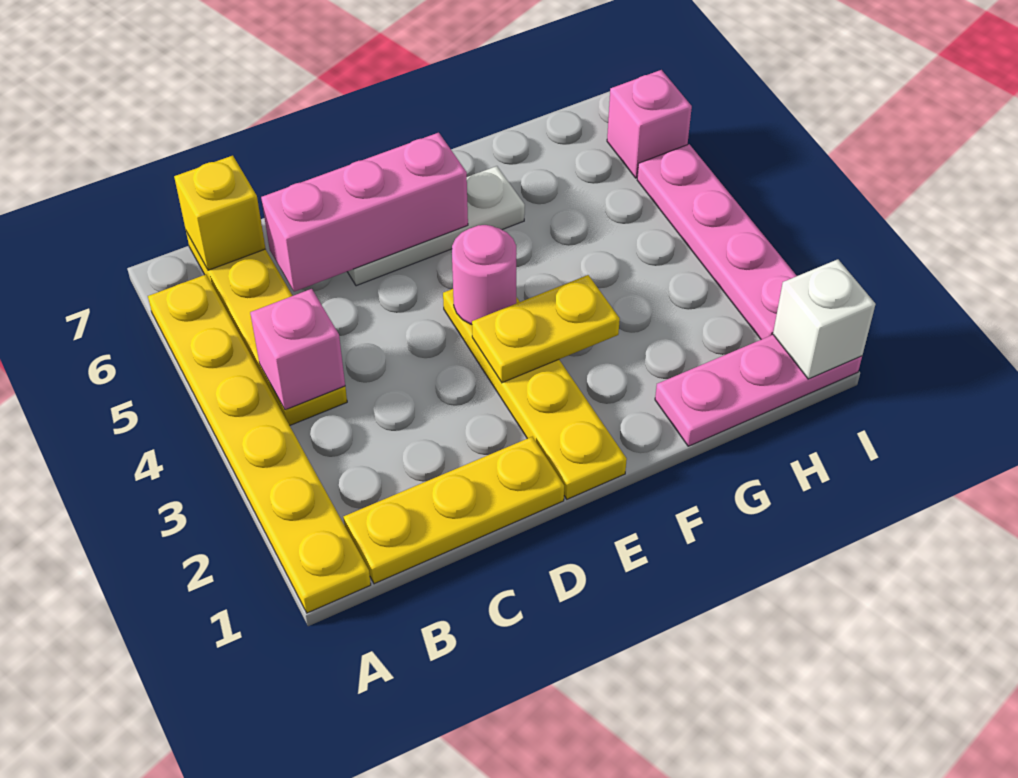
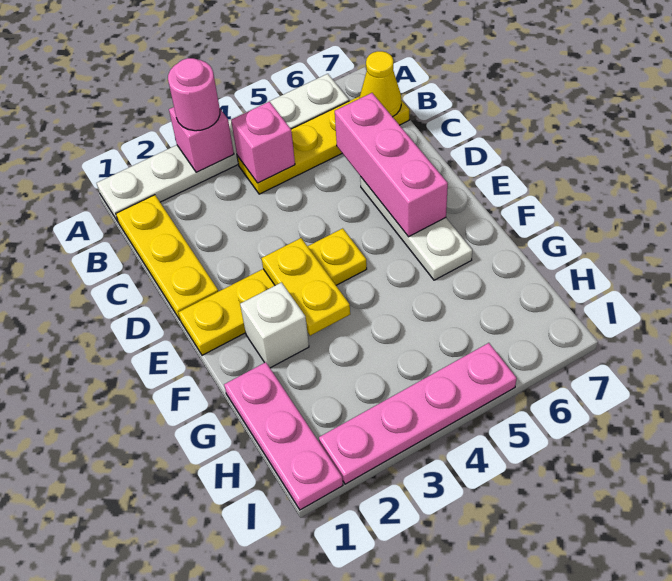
yellow 1x6 plate [148,275,371,613] -> white 1x6 plate [97,74,349,221]
yellow 1x1 brick [174,156,266,270] -> yellow 1x1 cone [360,51,401,117]
pink 1x1 round brick [452,225,517,325] -> pink 1x1 round brick moved to [168,58,220,131]
white 1x1 brick [773,259,876,379] -> white 1x1 brick moved to [240,282,309,368]
pink 1x1 brick [607,70,692,178] -> pink 1x1 brick moved to [169,107,234,172]

